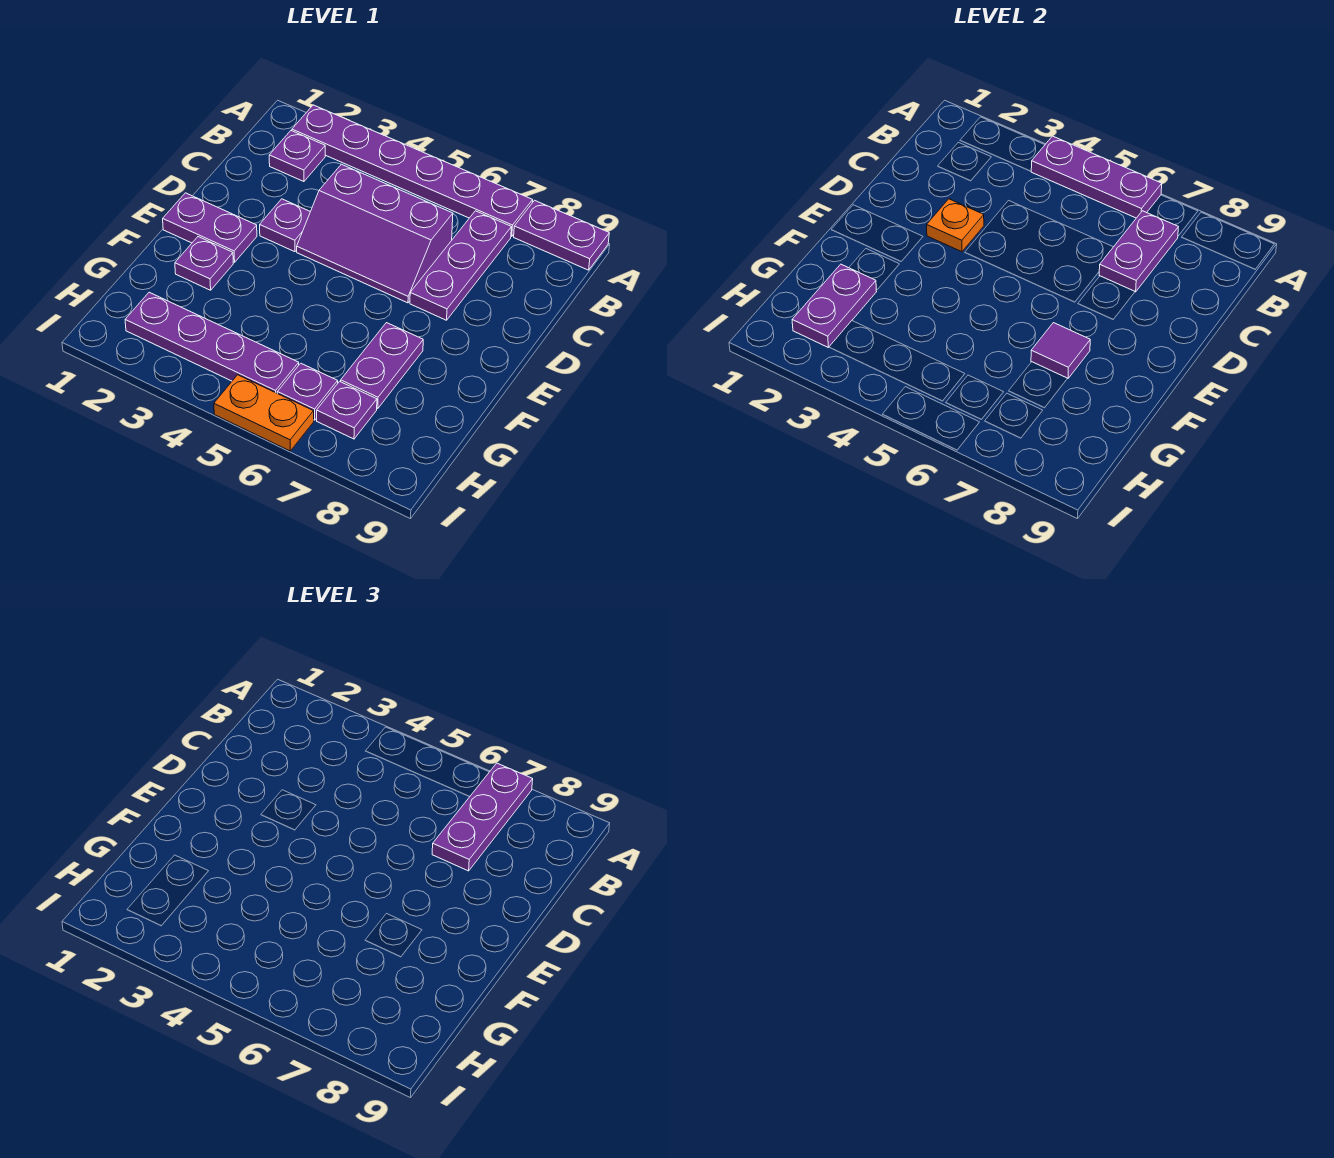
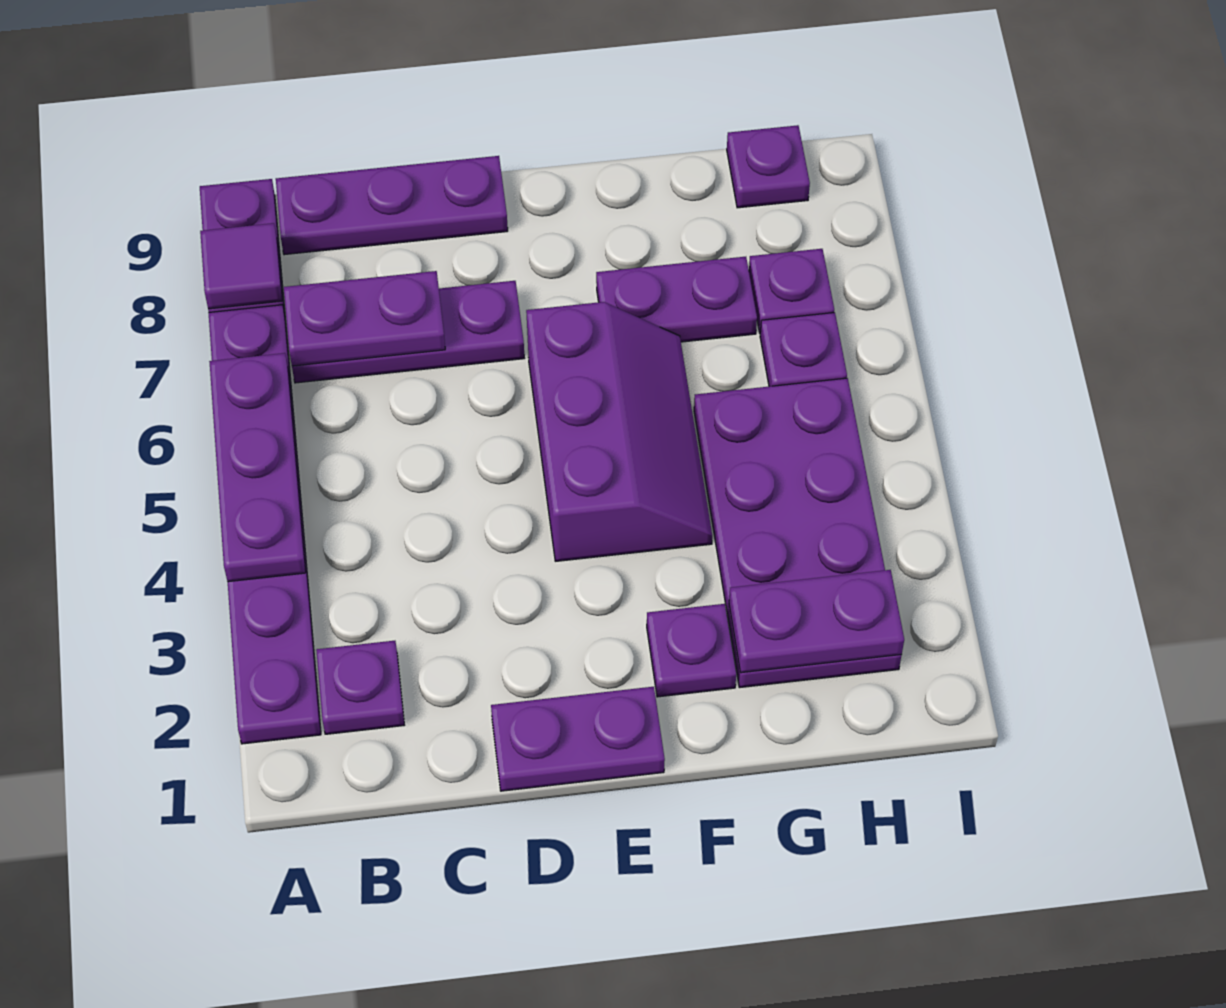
purple 1x3 plate [432,763,533,871] -> purple 1x3 plate moved to [276,156,508,255]
purple 2x3 slope [297,164,453,303] -> purple 2x3 slope moved to [526,302,712,561]
purple 1x1 plate [260,199,310,252] -> purple 1x1 plate moved to [727,125,810,208]
orange 1x1 plate [927,199,984,252] -> none
purple 1x2 plate [163,193,257,262] -> purple 1x2 plate turned to [491,687,665,791]
purple 1x1 tile [1031,323,1090,379] -> purple 1x1 tile moved to [200,223,282,309]
purple 1x4 plate [125,292,299,393] -> purple 2x4 plate [694,378,902,688]
orange 1x2 plate [214,375,314,451] -> none

